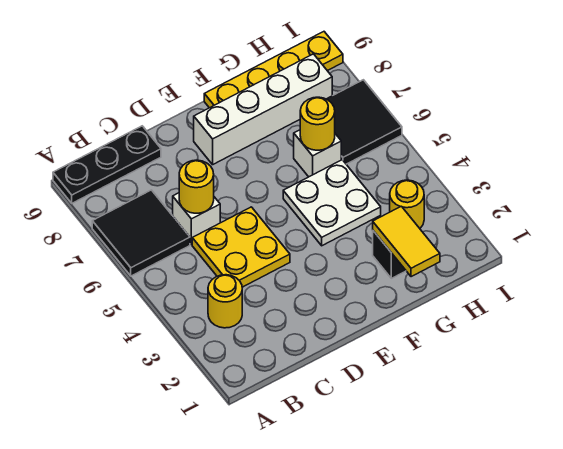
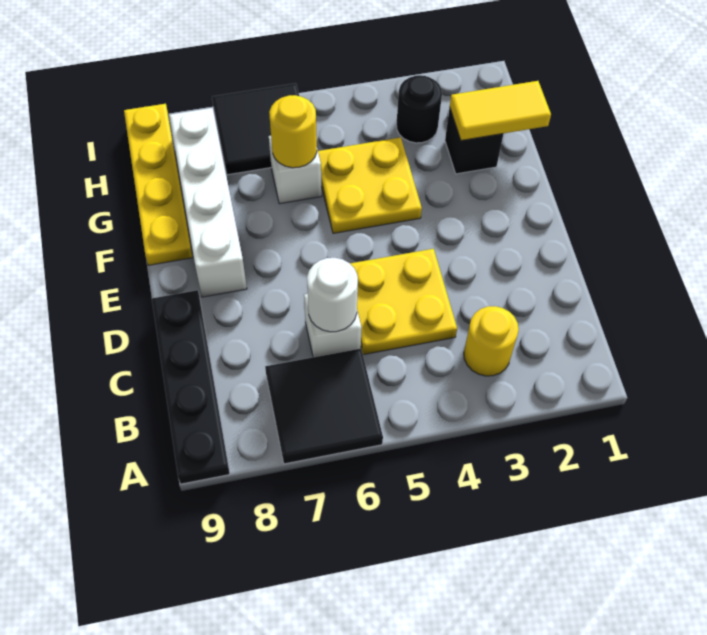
black 1x3 plate [53,126,161,203] -> black 1x4 plate [152,290,230,484]
yellow 1x1 round brick [179,160,214,213] -> white 1x1 round brick [307,258,358,332]
white 2x2 plate [283,160,381,246] -> yellow 2x2 plate [318,137,422,233]
yellow 1x1 round brick [390,180,424,228] -> black 1x1 round brick [396,75,442,143]

